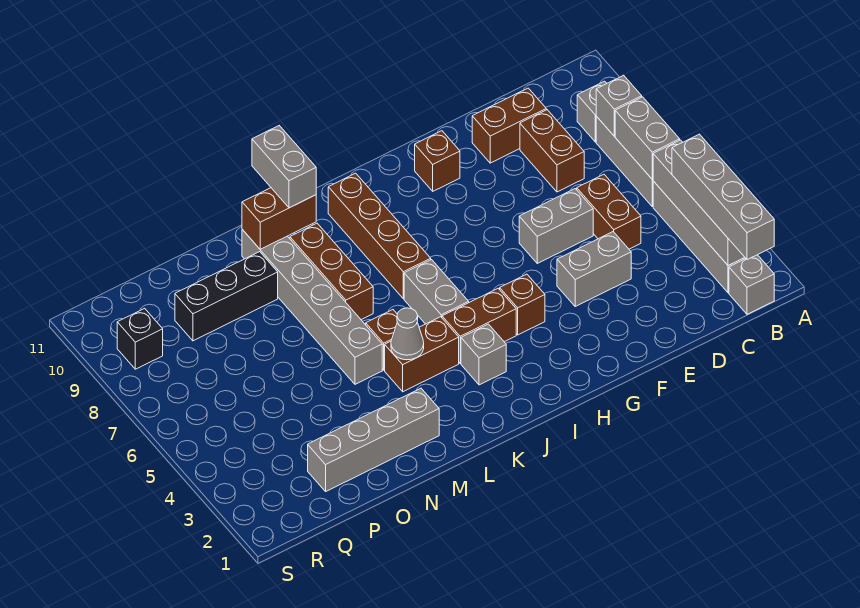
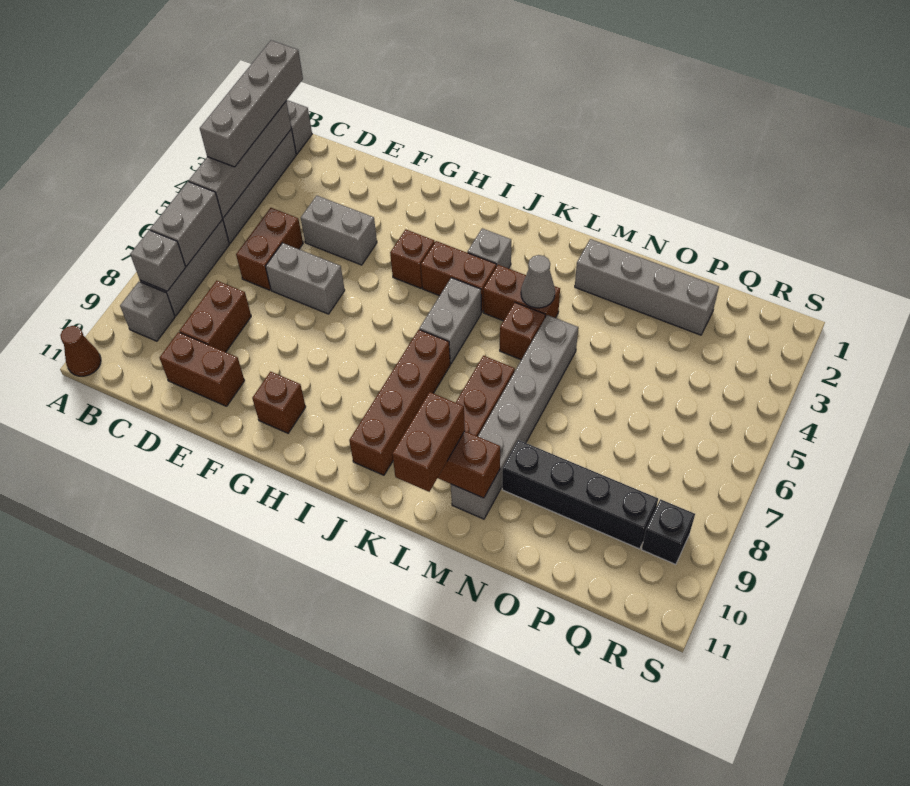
none -> brown 1x1 cone [60,326,101,376]
grey 1x2 brick [252,126,316,208] -> brown 1x2 brick [392,392,465,492]
black 1x3 brick [175,252,278,341] -> black 1x4 brick [502,440,658,549]

